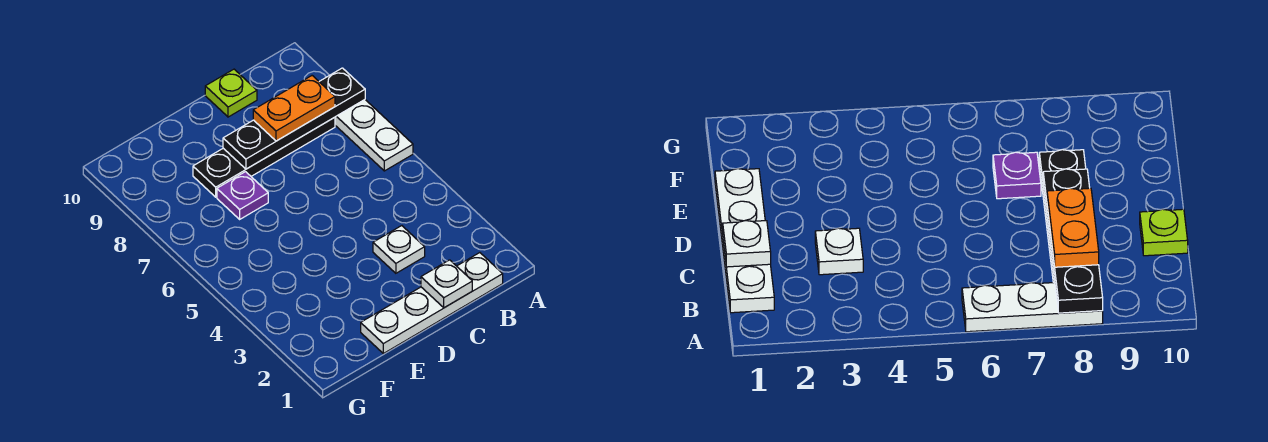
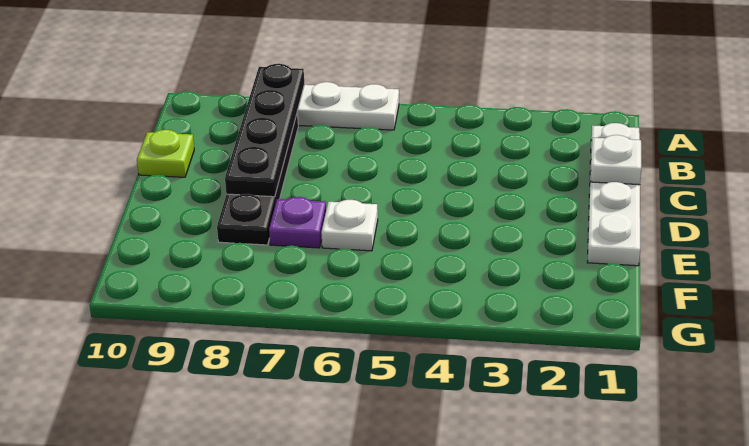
orange 1x2 plate [253,76,335,141] -> none
white 1x1 plate [373,226,425,273] -> white 1x1 plate moved to [321,200,378,251]

